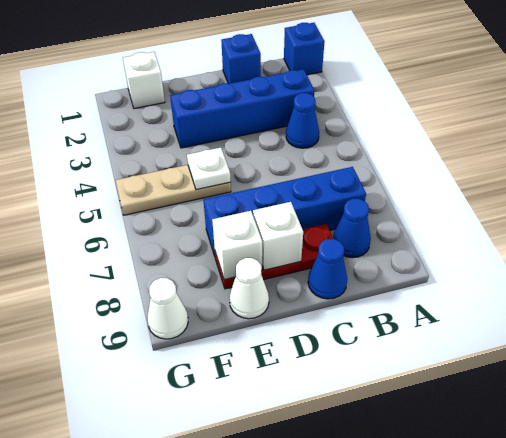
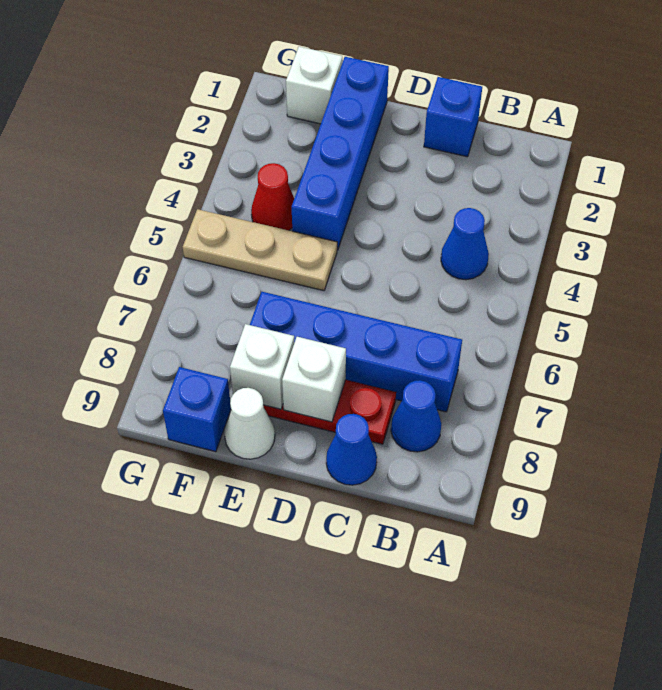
blue 1x1 brick [284,23,325,75] -> blue 1x1 brick moved to [163,367,231,452]
blue 1x4 brick [170,69,314,148] -> blue 1x4 brick turned to [292,57,389,250]
white 1x1 plate [187,148,231,190] -> none
none -> red 1x1 cone [251,163,294,230]
white 1x1 cone [147,278,188,339] -> none

